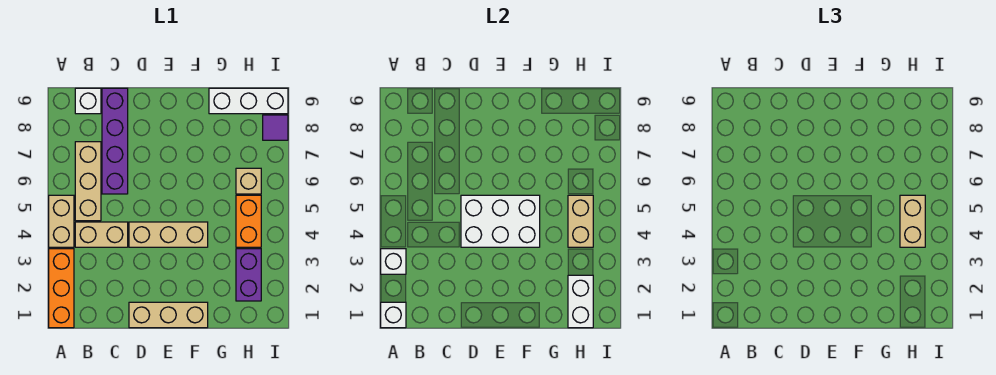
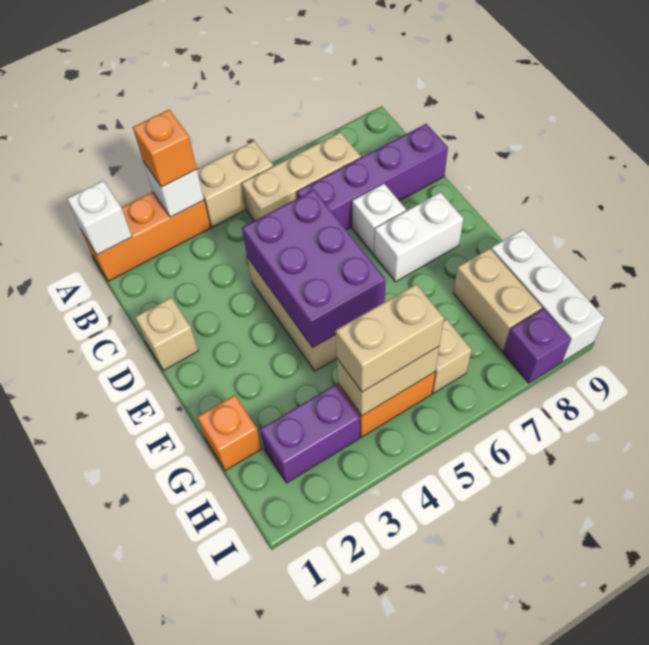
none -> orange 1x1 brick [133,110,197,187]
tan 1x2 brick [75,222,128,247] -> tan 1x2 brick moved to [453,248,542,351]
white 1x1 brick [75,88,101,114] -> white 1x1 brick moved to [352,184,406,254]
tan 1x3 brick [129,302,208,328] -> tan 1x1 brick [135,298,198,370]
white 2x3 brick [461,195,540,247] -> purple 2x3 brick [242,190,386,347]
none -> orange 1x1 brick [197,395,262,471]
white 1x2 brick [568,275,593,328] -> white 1x2 brick moved to [374,192,463,282]
purple 1x1 tile [263,115,288,140] -> purple 1x1 brick [503,309,570,383]

